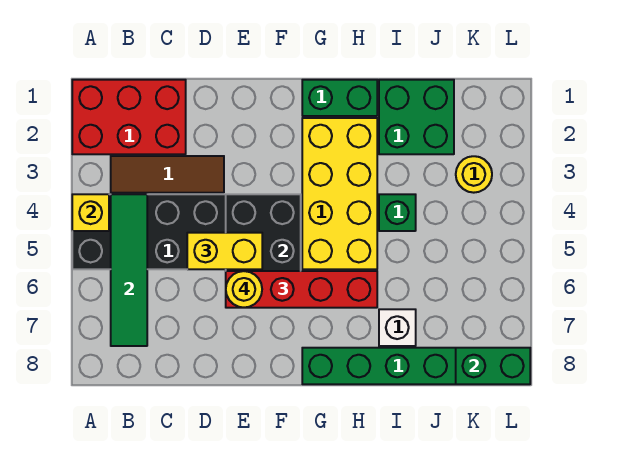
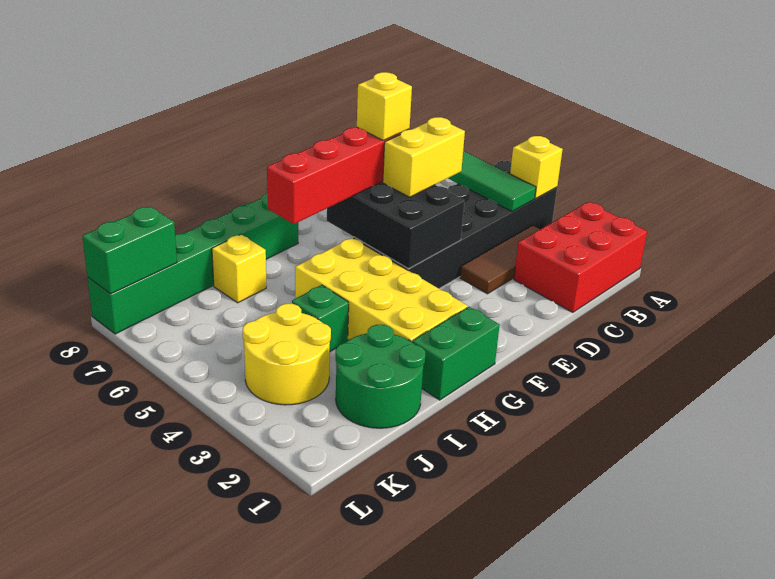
yellow 1x1 round brick [226,271,262,308] -> yellow 1x1 brick [357,72,412,141]
green 2x2 brick [379,80,454,154] -> green 2x2 round brick [336,325,425,428]
white 1x1 brick [379,309,416,346] -> yellow 1x1 brick [212,234,266,303]
yellow 1x1 round brick [456,156,492,193] -> yellow 2x2 round brick [243,304,331,405]

